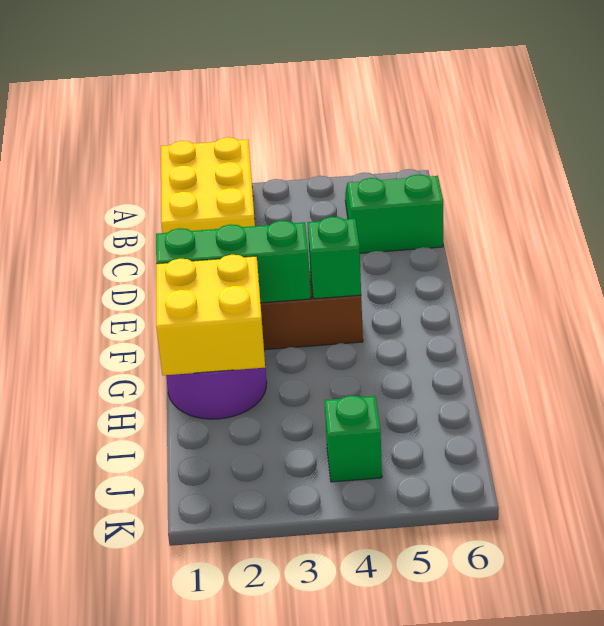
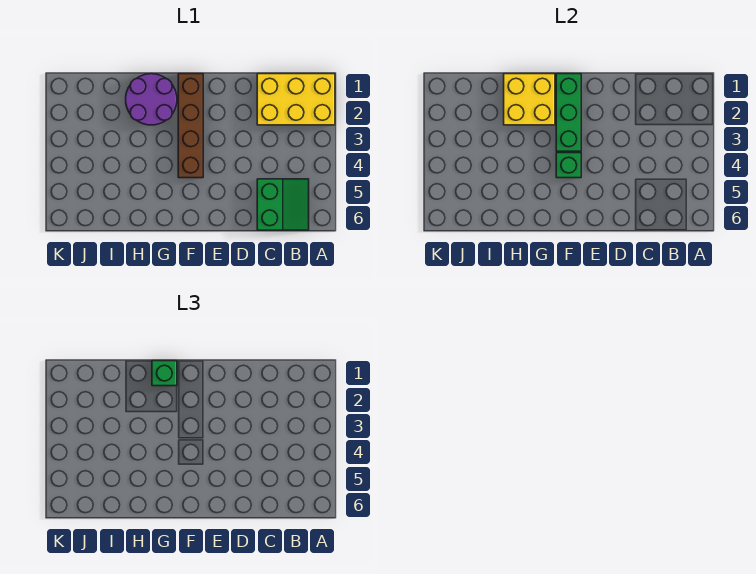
green 1x1 brick [324,396,382,482] -> green 1x1 brick moved to [152,361,177,386]

